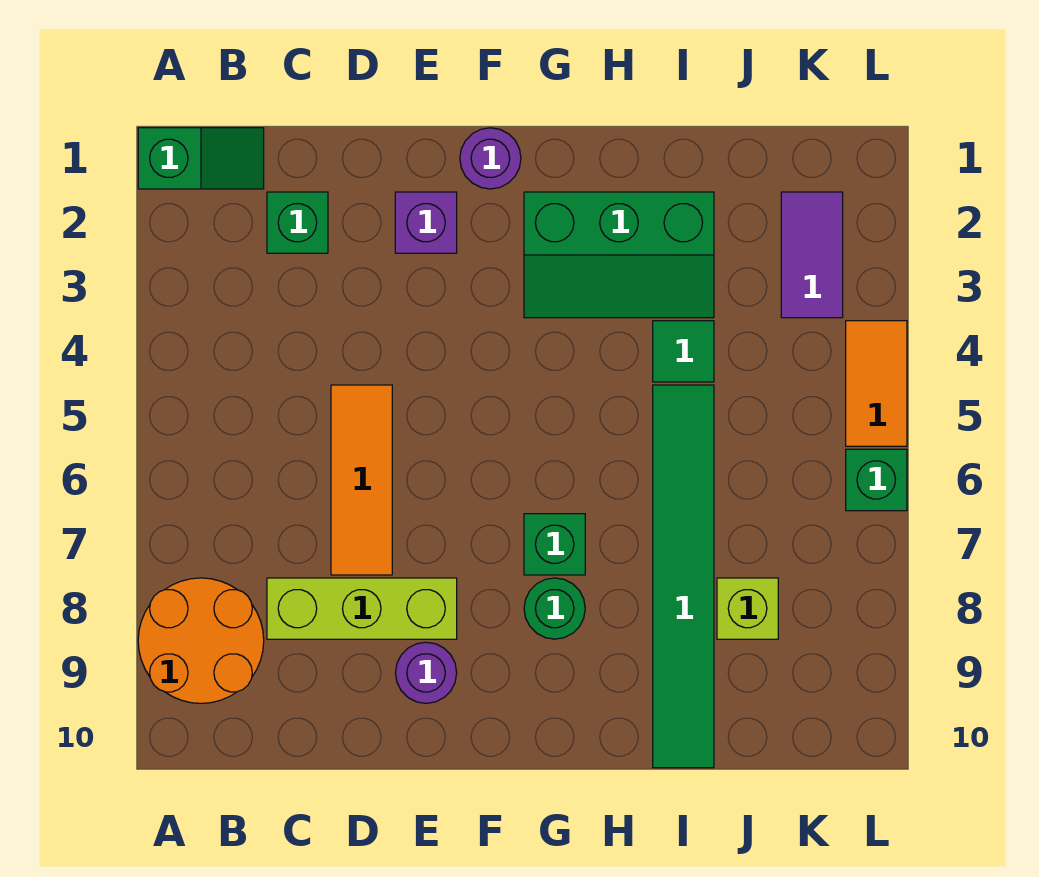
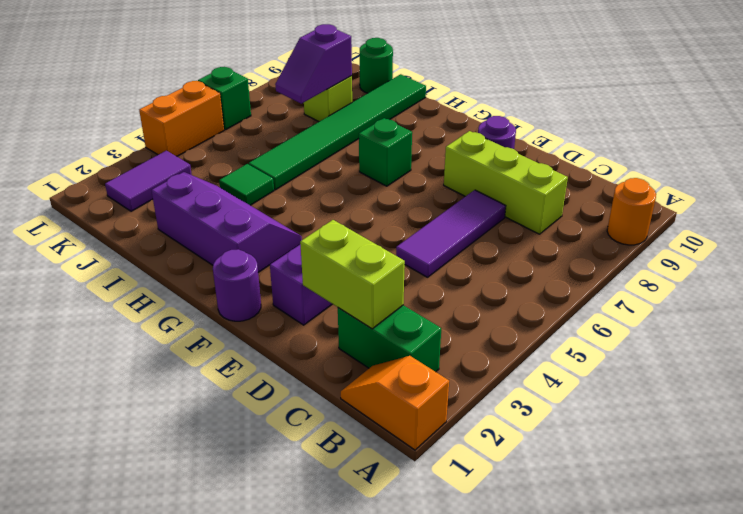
green 1x2 slope [138,128,264,189] -> orange 1x2 slope [341,356,449,450]
orange 2x2 round brick [138,578,264,703] -> orange 1x1 round brick [607,178,656,245]
green 1x1 brick [267,192,328,253] -> green 1x2 brick [338,305,441,372]
none -> lime 1x2 brick [300,220,405,329]
orange 1x3 tile [331,385,392,575] -> purple 1x3 tile [396,190,506,277]
green 2x3 slope [524,192,714,318] -> purple 2x3 slope [151,172,302,272]
green 1x1 round brick [524,578,585,639] -> green 1x1 round brick moved to [360,38,393,93]
none -> purple 1x2 slope [275,24,352,104]
orange 1x2 tile [846,321,907,446] -> orange 1x2 brick [139,81,224,156]

